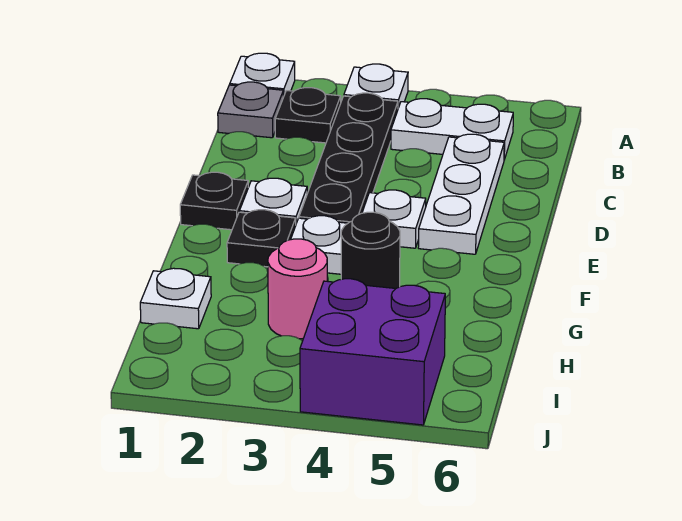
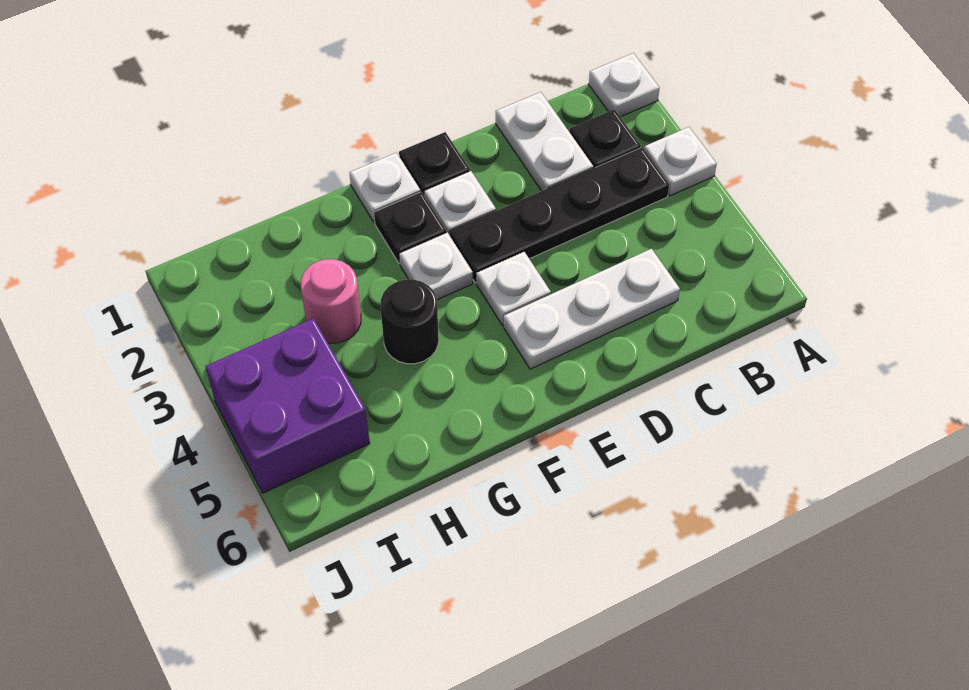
grey 1x1 plate [218,82,284,138] -> none
white 1x2 plate [391,99,513,160] -> white 1x2 plate moved to [496,92,593,191]
white 1x1 plate [140,268,211,329] -> white 1x1 plate moved to [350,153,420,223]

